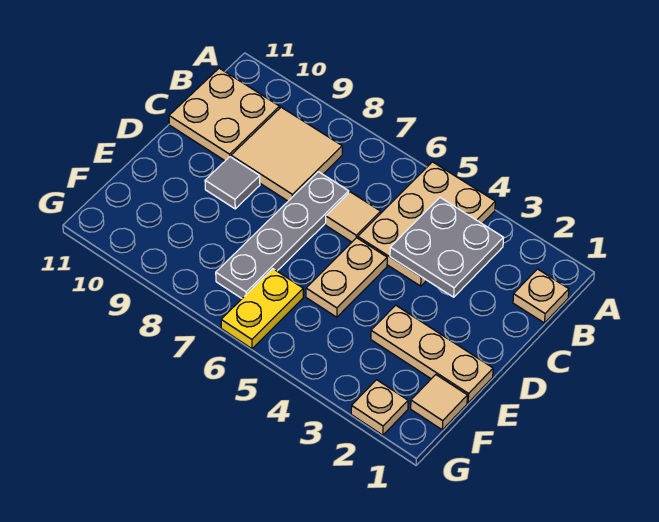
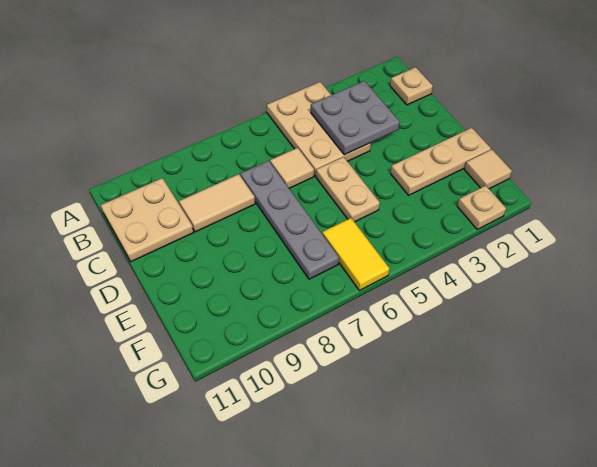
tan 2x2 tile [231,107,342,201] -> tan 1x2 tile [179,174,255,232]
grey 1x1 tile [205,157,260,209] -> none
yellow 1x2 plate [221,269,303,349] -> yellow 1x2 tile [322,218,390,290]

